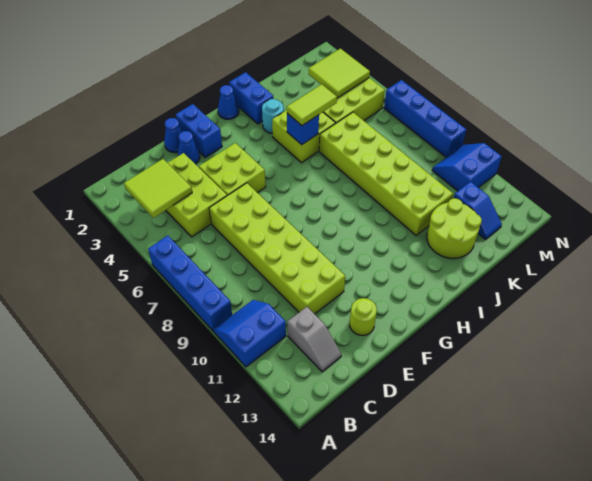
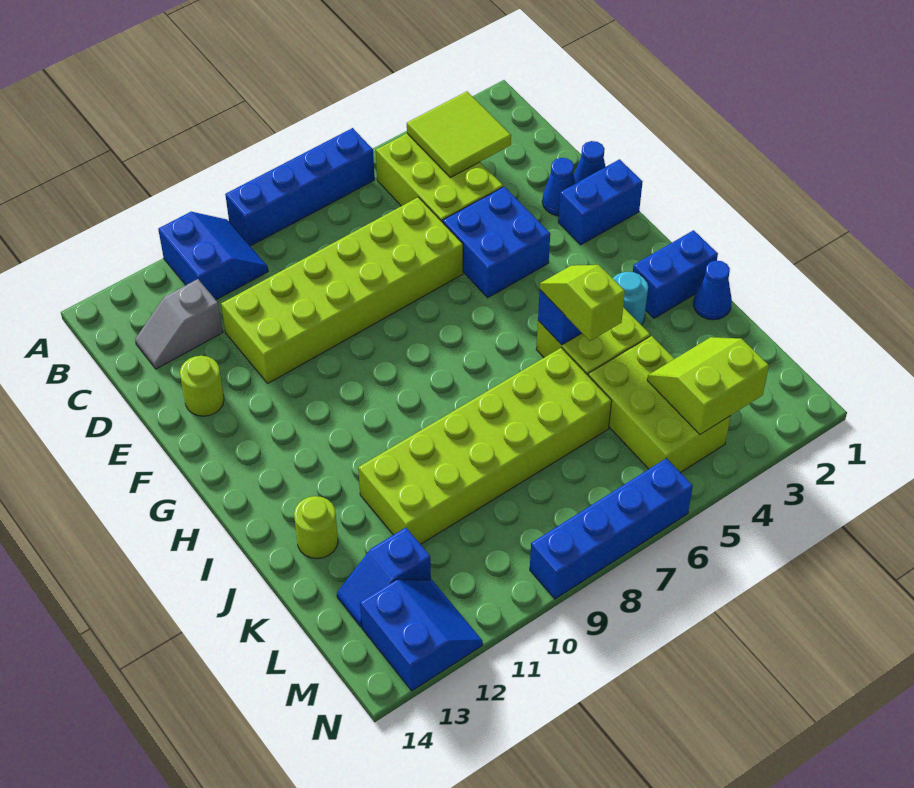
lime 2x3 brick [166,153,227,237] -> lime 2x3 brick turned to [376,134,503,222]
lime 2x2 brick [199,143,266,196] -> blue 2x2 brick [443,187,550,298]
blue 1x1 cone [218,85,239,119] -> blue 1x1 cone moved to [693,261,732,320]
lime 1x2 tile [287,84,337,125] -> lime 1x2 slope [540,265,625,341]
lime 2x2 round brick [427,198,482,258] -> lime 1x1 round brick [294,496,338,559]
lime 2x2 tile [309,49,370,98] -> lime 2x2 slope [647,337,769,434]
blue 2x2 slope [432,143,502,191] -> blue 2x2 slope moved to [360,580,483,691]

